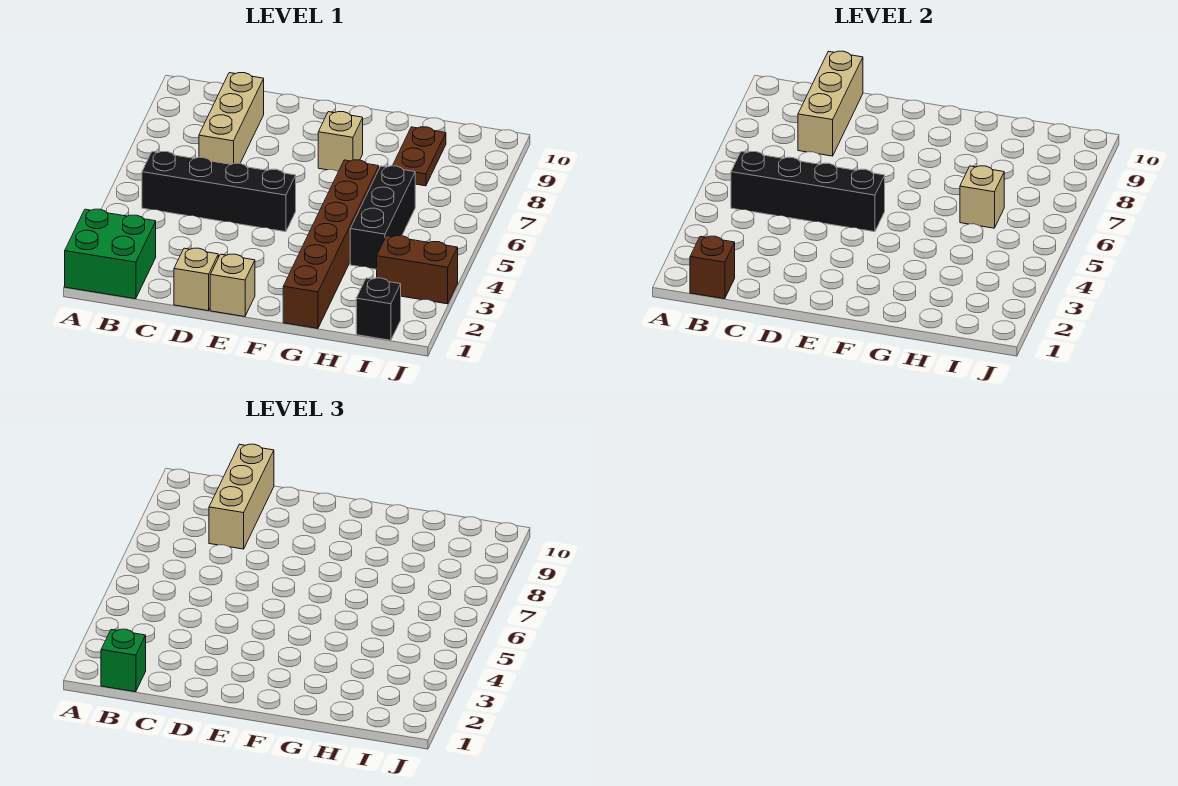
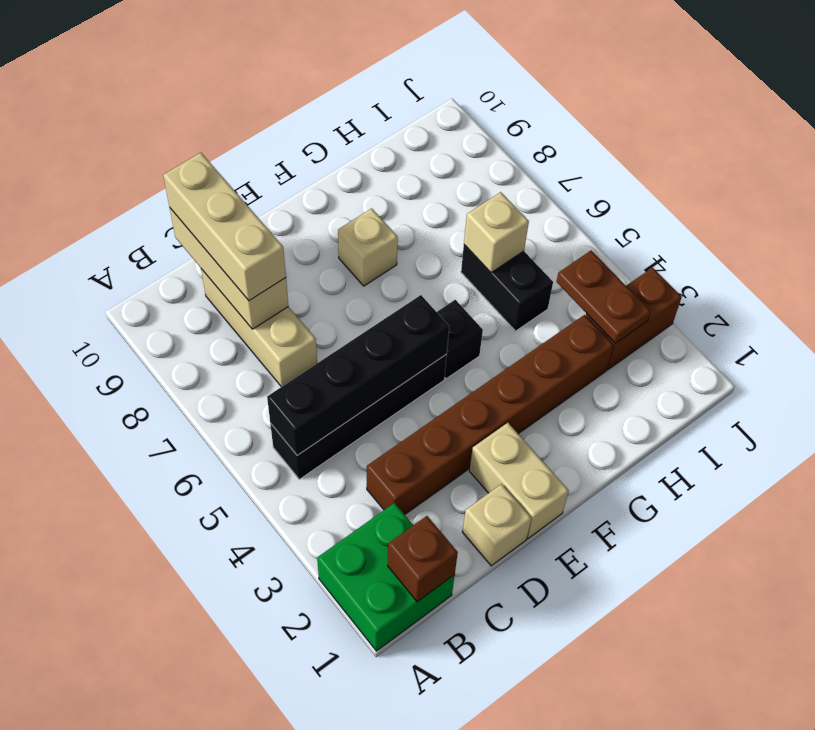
green 1x1 brick [101,629,146,692] -> none
tan 1x1 brick [210,254,255,317] -> tan 1x2 brick [469,423,569,538]
brown 1x6 brick [283,160,379,328] -> brown 1x6 brick turned to [367,315,613,515]
black 1x3 brick [350,166,415,269] -> black 1x2 brick [461,245,553,331]
brown 1x2 plate [393,127,446,186] -> brown 1x2 plate moved to [556,251,651,343]
black 1x1 brick [356,278,401,340] -> black 1x1 brick moved to [437,300,483,379]

